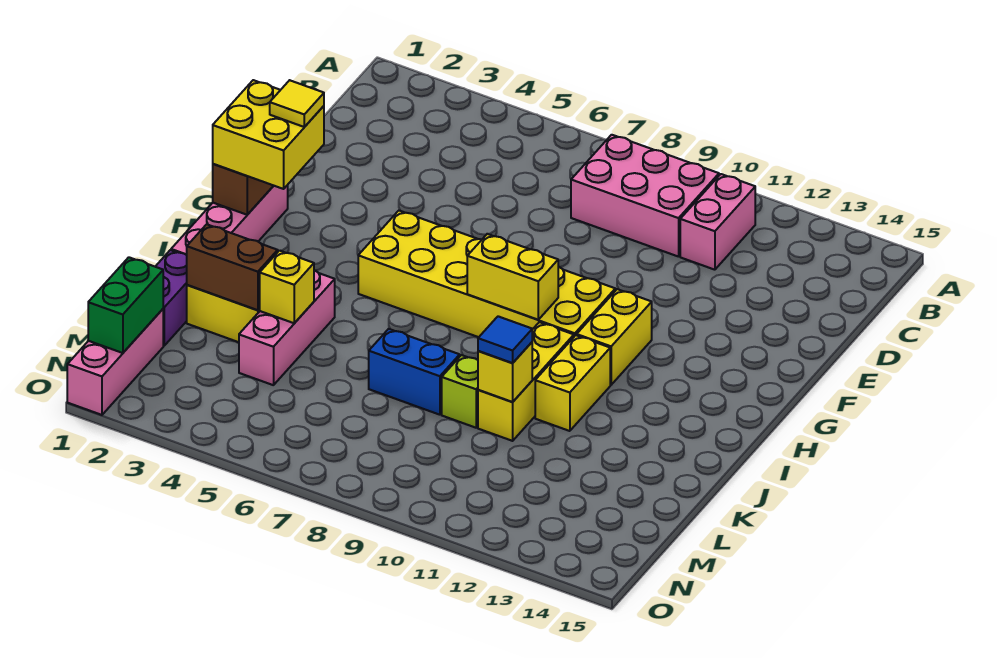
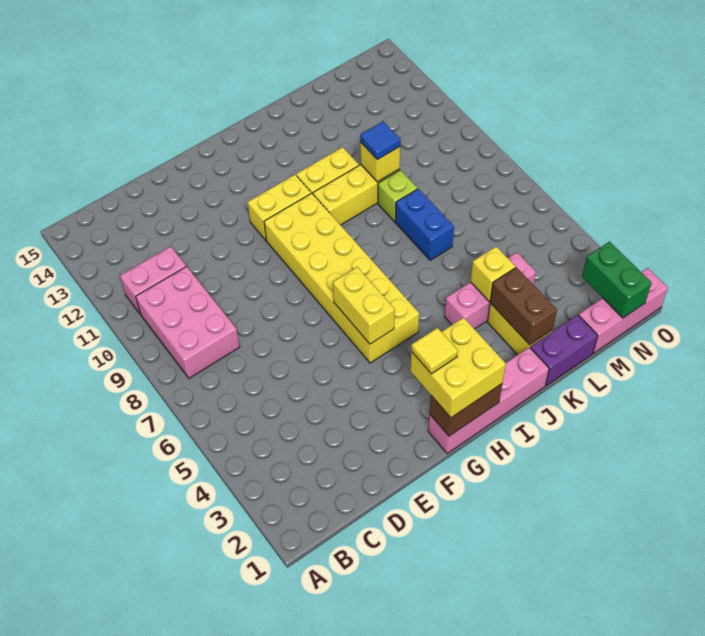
yellow 1x2 brick [467,234,558,320] -> yellow 1x2 brick moved to [333,267,395,344]
green 1x2 brick [88,257,163,353] -> green 1x2 brick turned to [582,242,652,318]

